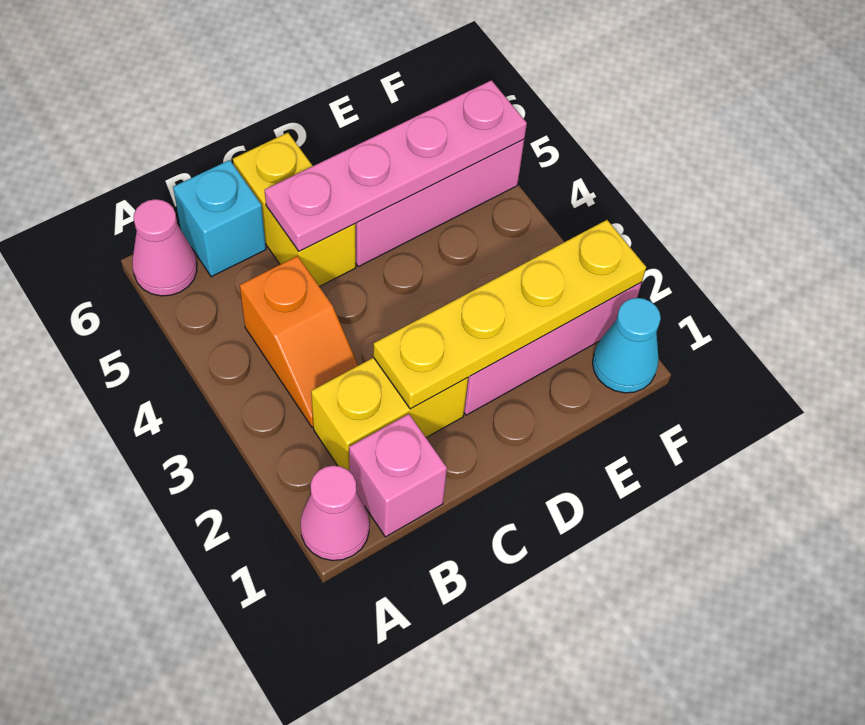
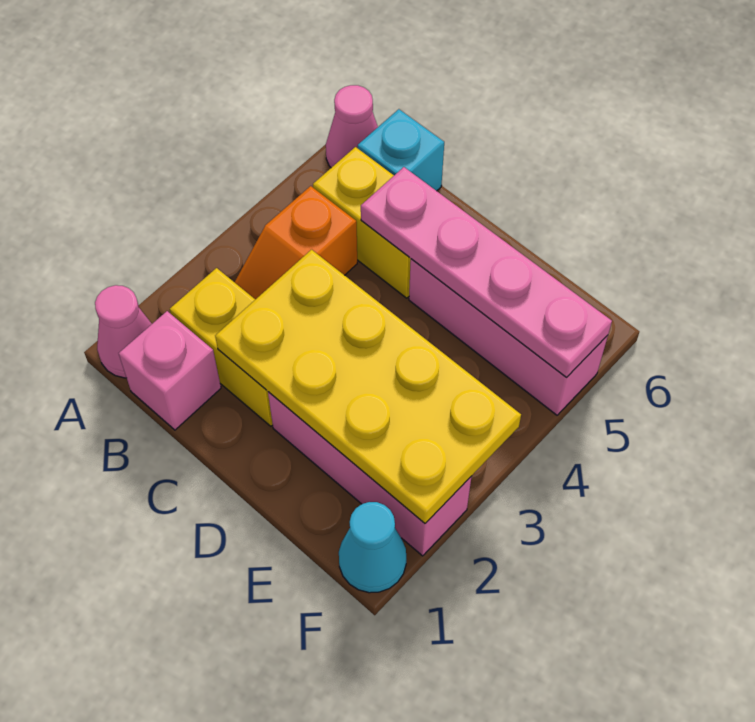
yellow 1x4 plate [373,220,646,409] -> yellow 2x4 plate [215,250,521,523]
yellow 1x2 brick [233,133,356,287] -> yellow 1x2 brick turned to [313,147,411,298]

